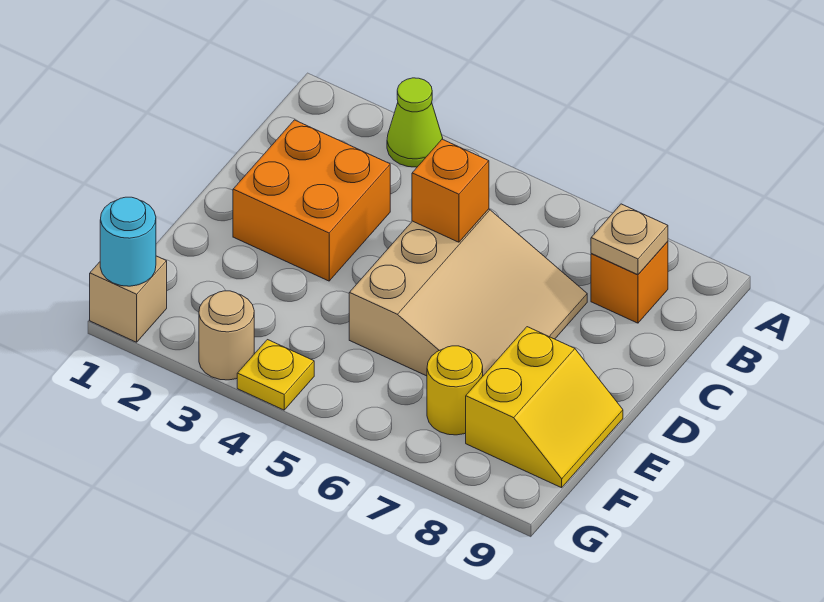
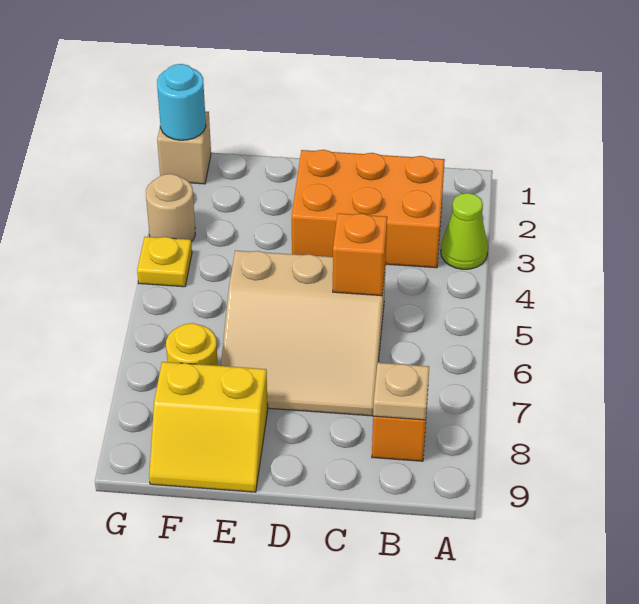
orange 2x2 brick [233,120,390,281] -> orange 2x3 brick [292,150,445,268]

